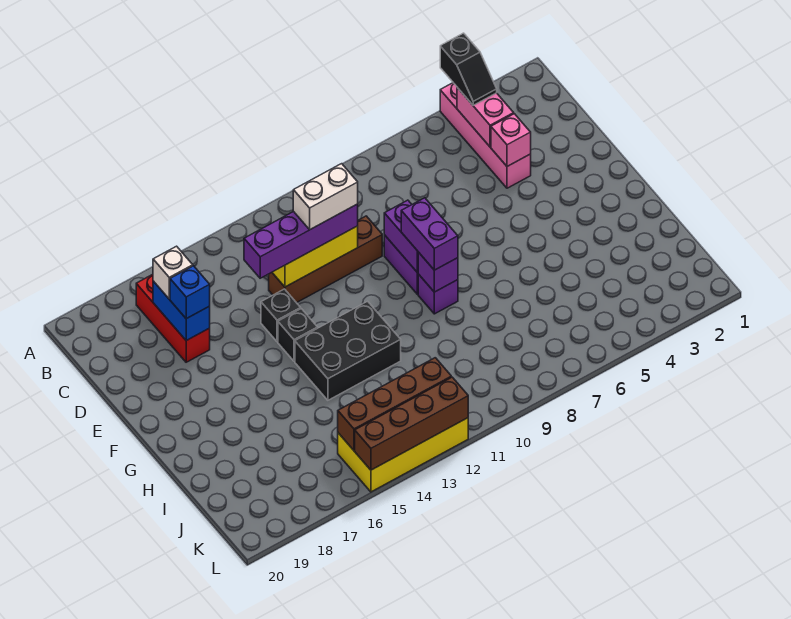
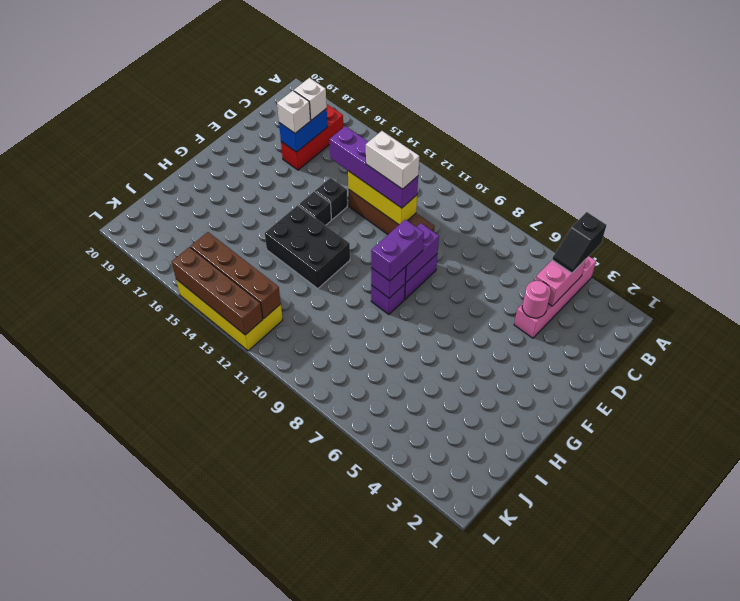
pink 1x1 brick [491,114,531,166] -> pink 1x1 round brick [522,281,551,318]
blue 1x1 brick [170,266,210,319] -> white 1x1 brick [277,91,311,133]

